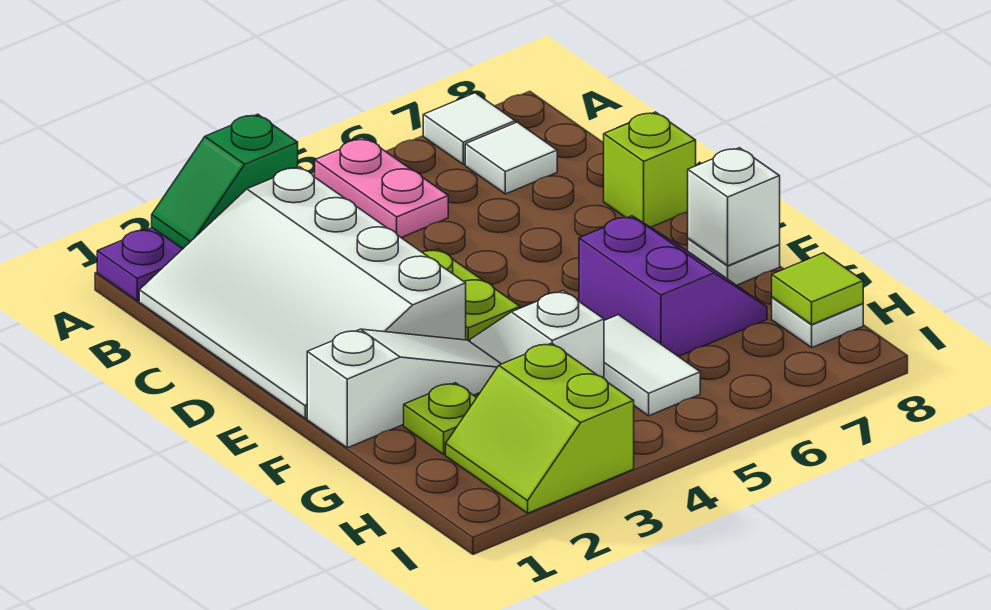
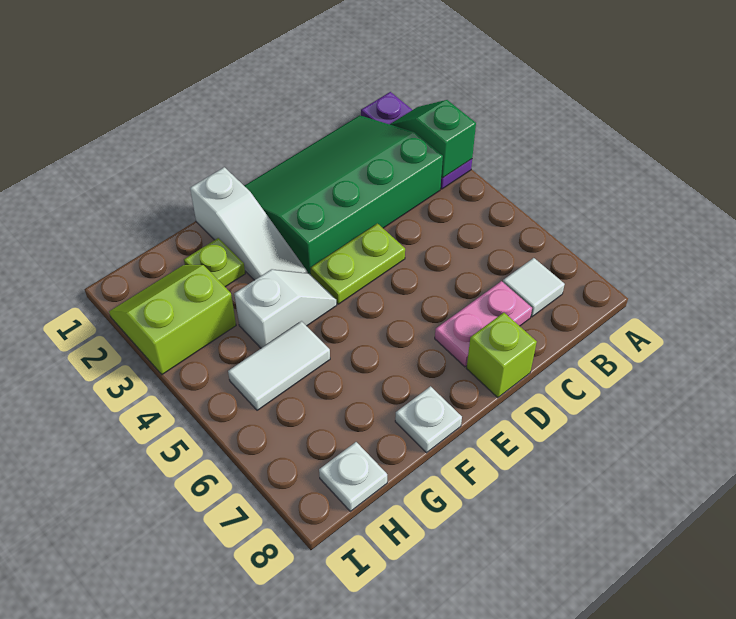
pink 1x2 plate [315,138,448,238] -> pink 1x2 plate moved to [435,281,532,367]
white 1x1 tile [423,93,515,165] -> none
white 3x4 slope [139,167,466,418] -> green 3x4 slope [244,115,443,275]
purple 2x2 slope [579,216,767,357] -> none
white 1x1 brick [688,148,780,266] -> none
lime 1x1 tile [772,253,863,324] -> none

